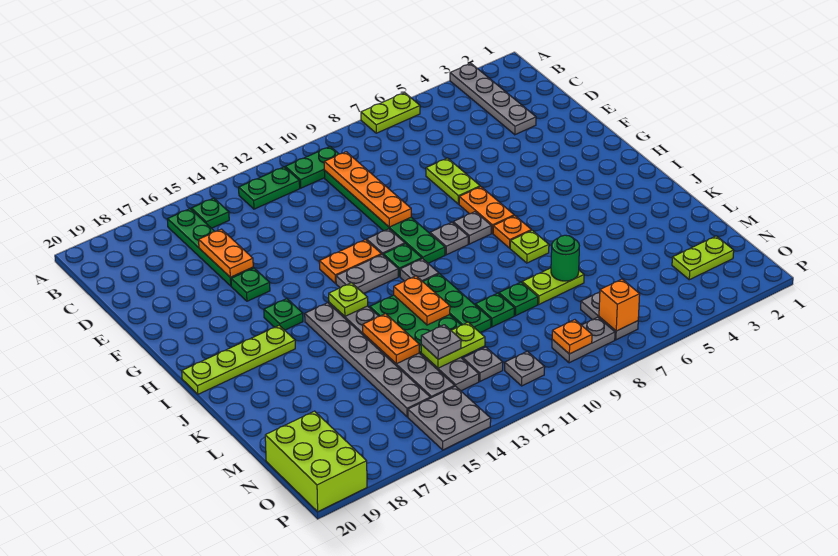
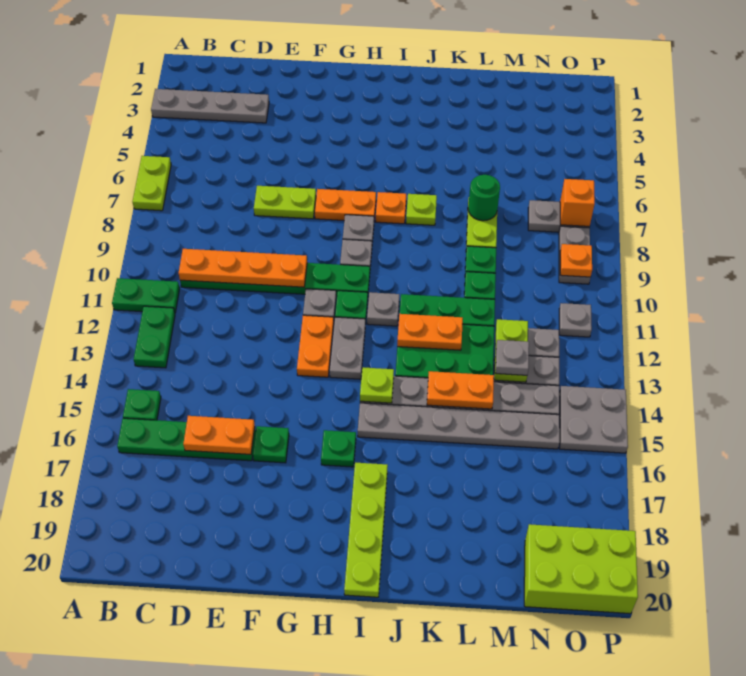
green 1x2 plate [285,147,338,188] -> green 1x2 plate turned to [112,278,180,312]
lime 1x2 plate [672,236,734,280] -> none

